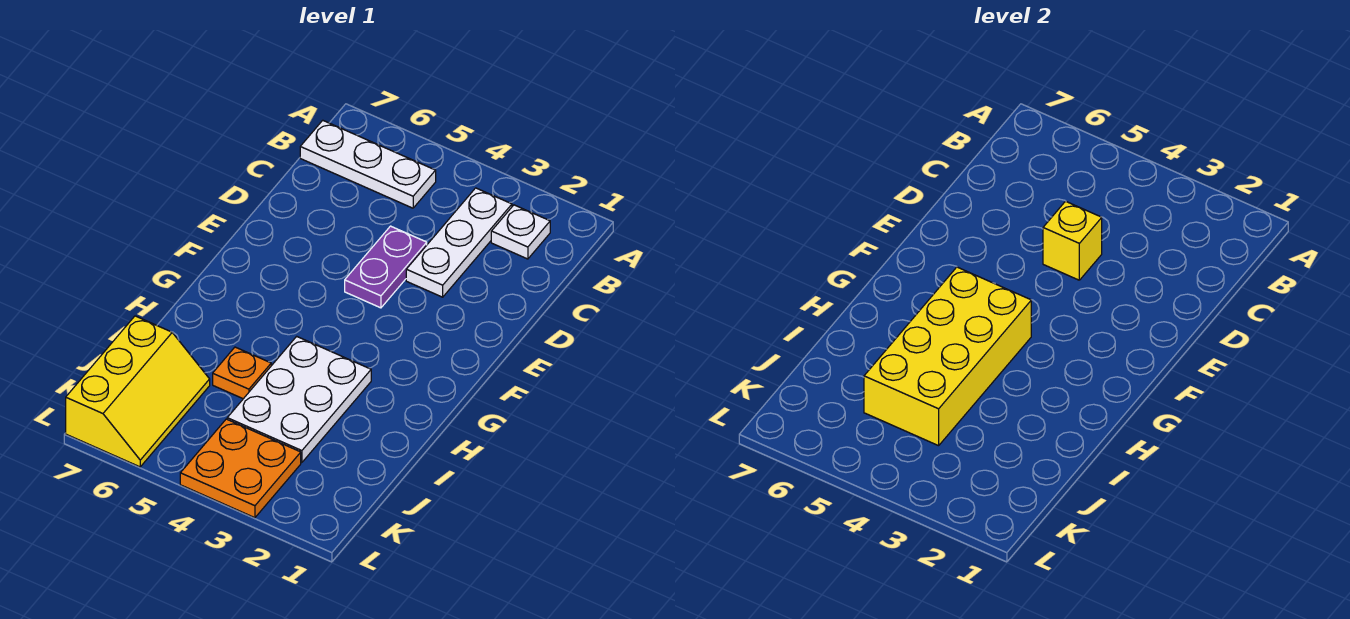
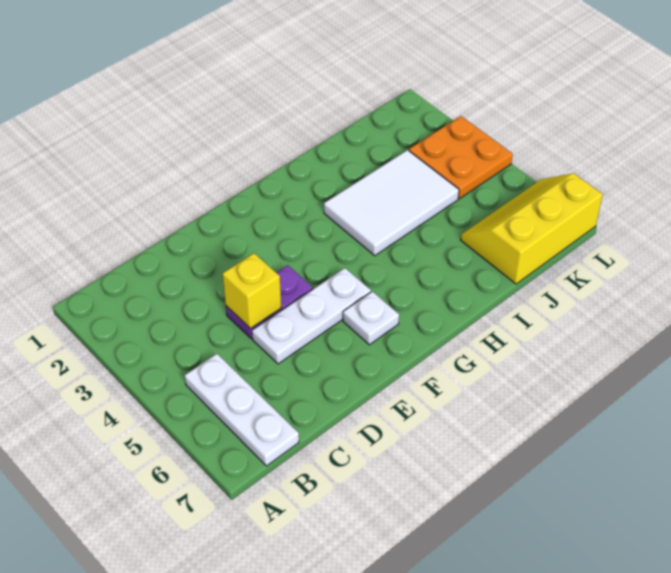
white 1x1 plate [491,205,550,259] -> white 1x1 plate moved to [343,291,399,345]
white 1x3 plate [406,188,512,297] -> white 1x3 plate moved to [252,268,371,364]
yellow 2x4 brick [864,267,1031,446] -> none
white 2x3 plate [227,336,371,463] -> white 2x3 tile [324,150,459,256]
orange 1x1 plate [213,347,271,399] -> none

